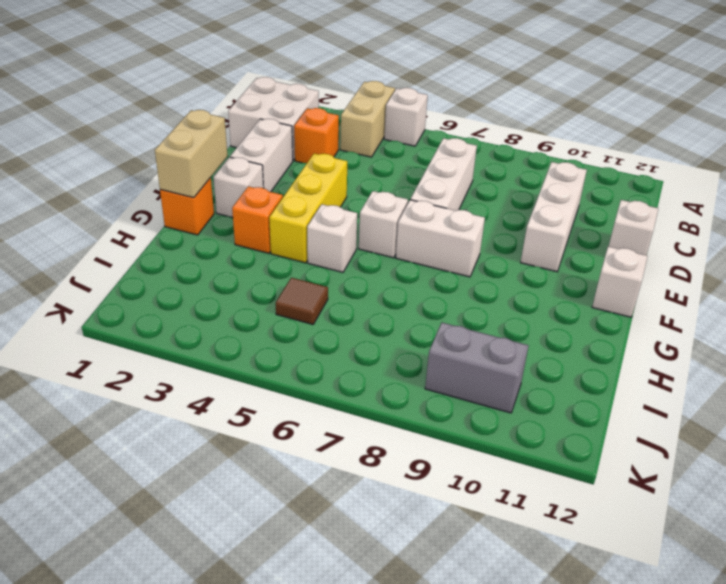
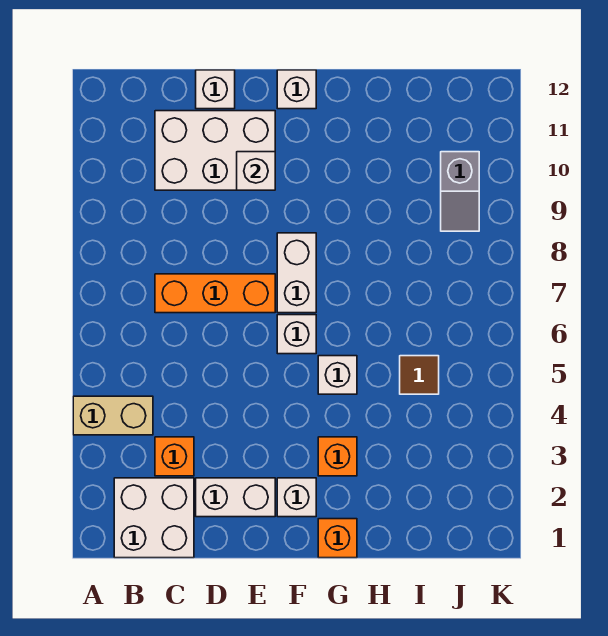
white 1x1 brick [384,88,428,146] -> white 1x1 brick moved to [237,152,275,190]
white 1x3 brick [410,138,477,211] -> orange 1x3 brick [155,274,275,313]
white 1x3 brick [521,162,587,272] -> white 2x3 brick [155,111,275,190]
yellow 1x3 brick [269,153,347,263] -> none
tan 1x2 brick [155,110,228,198] -> none
grey 1x2 brick [425,323,529,413] -> grey 1x2 slope [441,152,479,231]

